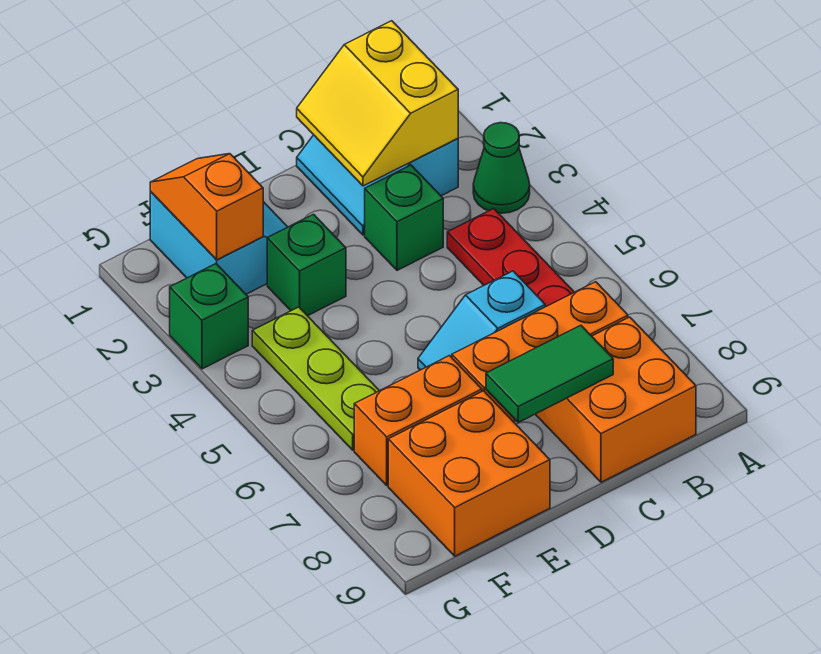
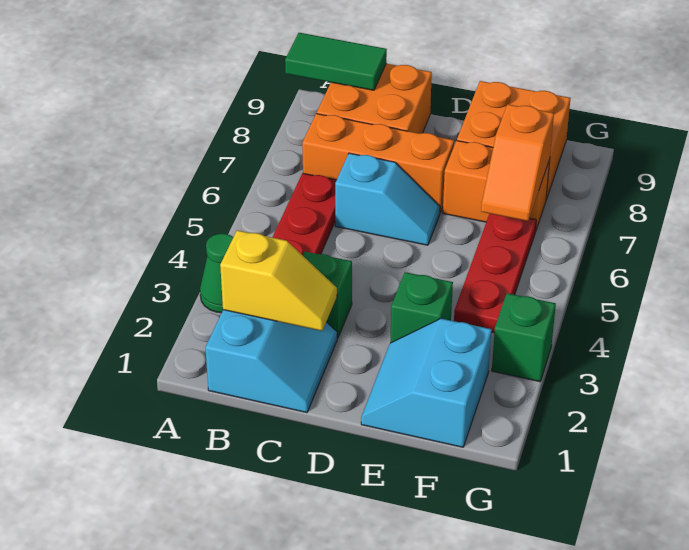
yellow 2x2 slope [297,21,458,186] -> yellow 1x2 slope [220,230,337,331]
green 1x2 tile [486,325,613,422] -> green 1x2 tile moved to [285,33,387,90]
orange 1x2 slope [150,154,263,260] -> orange 1x2 slope moved to [481,104,554,221]
lime 1x3 plate [252,307,379,450] -> red 1x3 plate [454,214,536,333]

